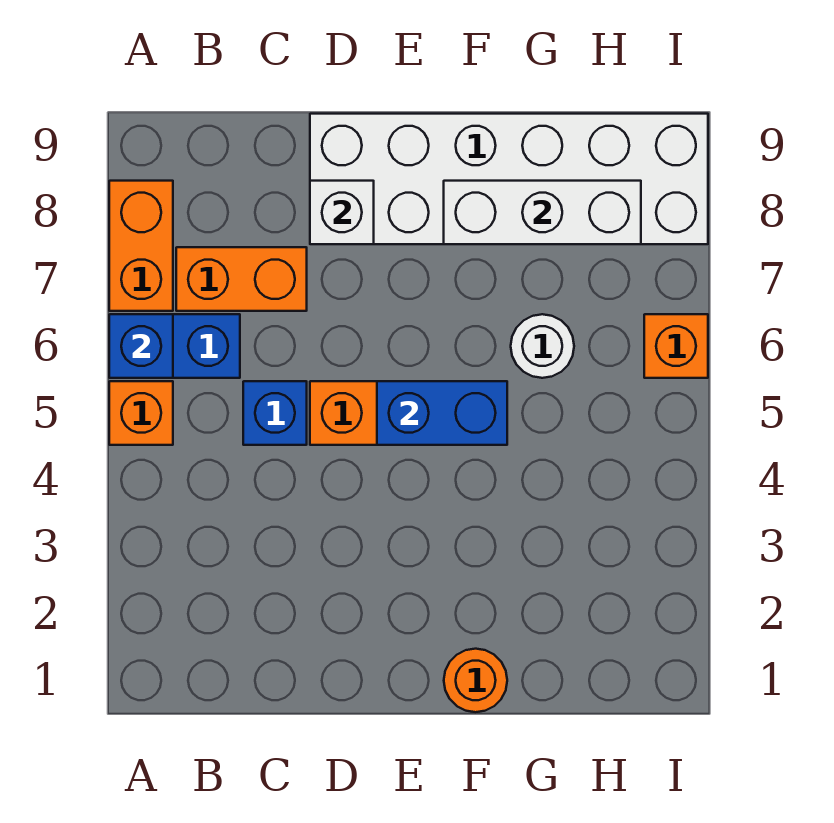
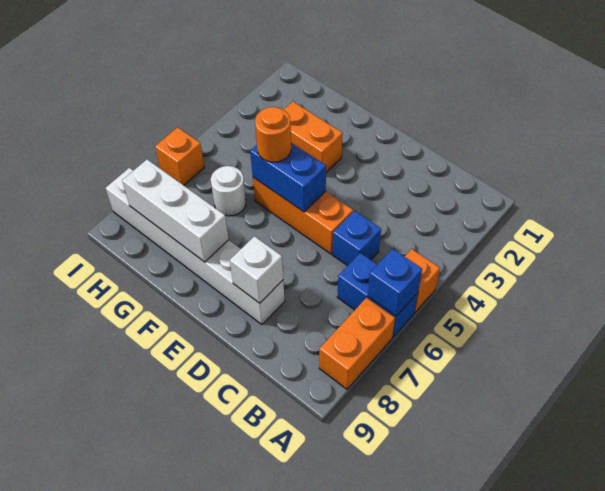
orange 1x2 brick [176,247,307,311] -> orange 1x2 brick moved to [284,102,343,172]
white 2x6 brick [310,114,708,244] -> white 1x6 brick [106,168,285,325]
orange 1x1 round brick [444,649,507,712] -> orange 1x1 round brick moved to [255,107,291,162]

